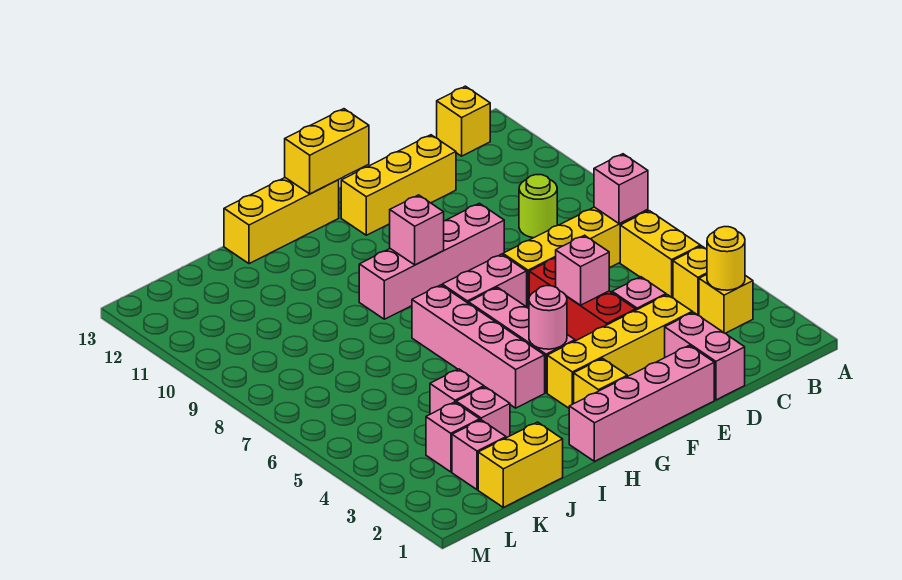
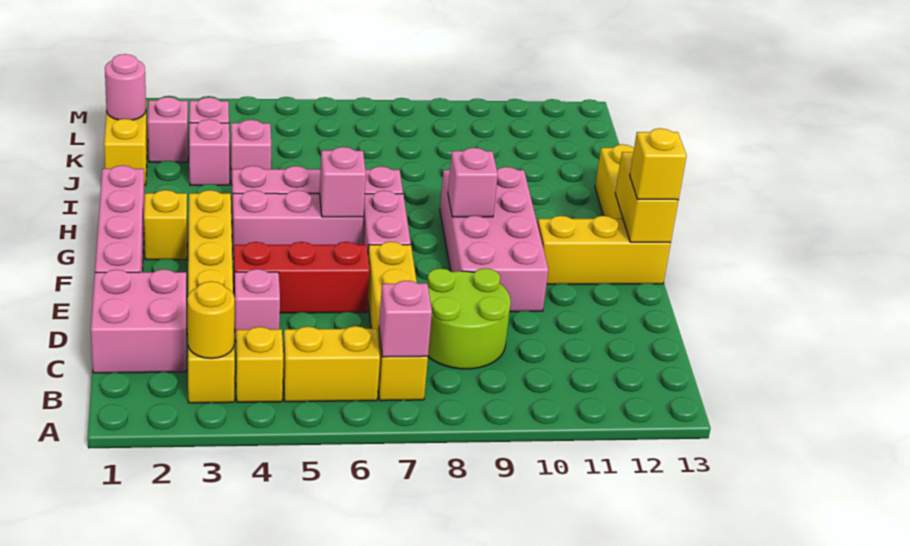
yellow 1x1 brick [437,86,490,156] -> yellow 1x1 brick moved to [630,128,687,200]
lime 1x1 round brick [519,175,557,238] -> lime 2x2 round brick [427,268,511,369]
pink 1x2 brick [665,312,745,400] -> pink 2x2 brick [91,269,187,373]
yellow 1x3 brick [341,135,456,235] -> yellow 1x3 brick turned to [537,216,671,284]
pink 1x1 brick [556,235,609,305] -> pink 1x1 brick moved to [320,147,366,217]
pink 1x4 brick [359,203,504,319] -> pink 2x4 brick [440,167,548,312]
pink 1x1 round brick [529,286,567,349] -> pink 1x1 round brick moved to [105,54,146,120]

